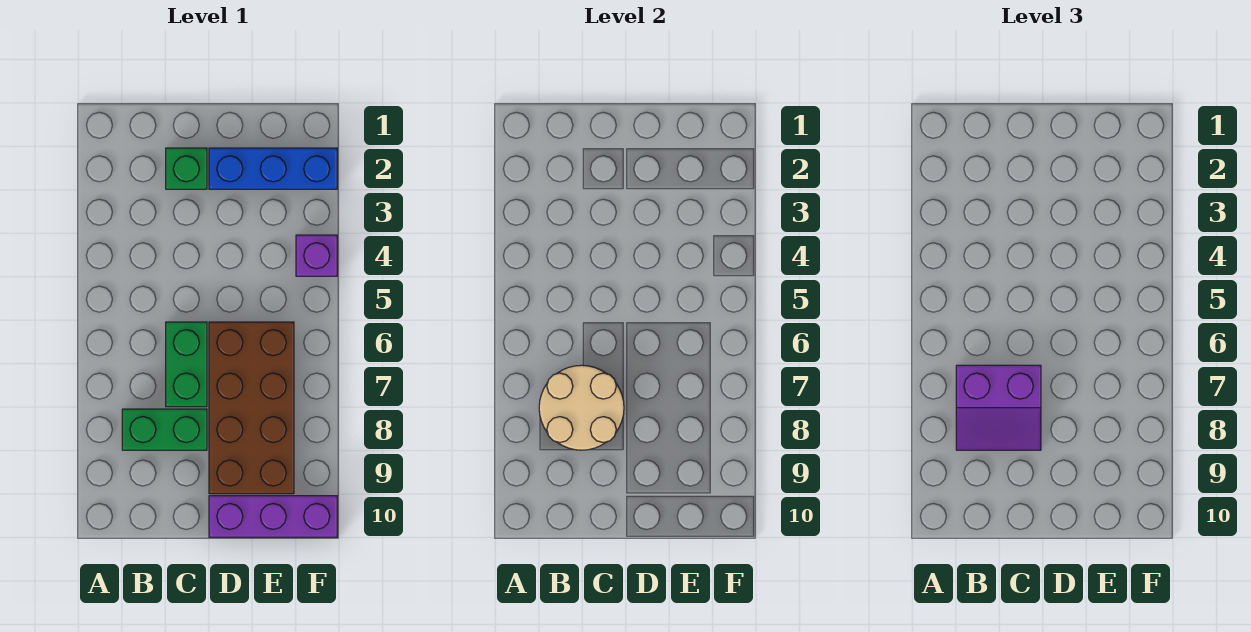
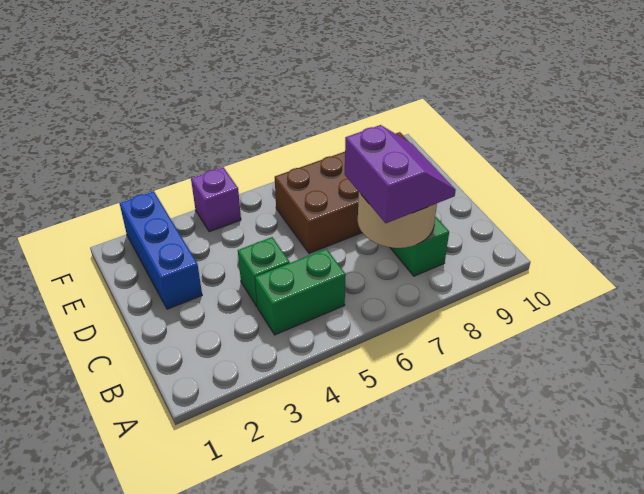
green 1x1 brick [166,148,207,189] -> green 1x1 brick moved to [238,237,290,307]
green 1x2 brick [166,322,207,407] -> green 1x2 brick moved to [255,249,346,335]
purple 1x3 brick [209,496,337,537] -> none

